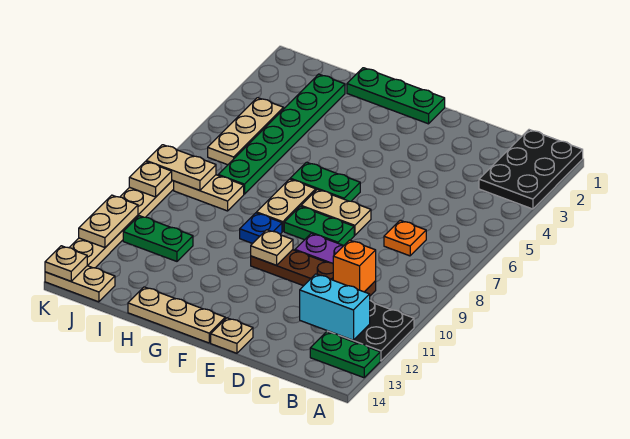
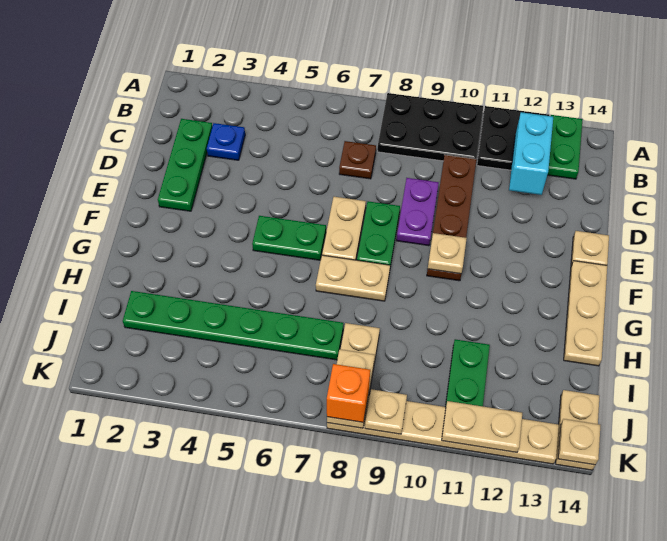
black 2x3 plate [479,130,583,209] -> black 2x3 plate moved to [378,93,483,161]
orange 1x1 plate [384,220,426,256] -> brown 1x1 plate [339,141,376,179]
orange 1x1 brick [333,240,376,292] -> orange 1x1 brick moved to [327,364,370,422]
green 1x3 plate [347,68,445,124] -> green 1x3 plate moved to [158,119,212,211]
green 1x2 plate [290,162,360,201] -> green 1x2 plate turned to [252,216,326,260]
blue 1x1 plate [240,213,282,244] -> blue 1x1 plate moved to [207,123,245,160]
tan 1x3 plate [208,98,284,165] -> none

